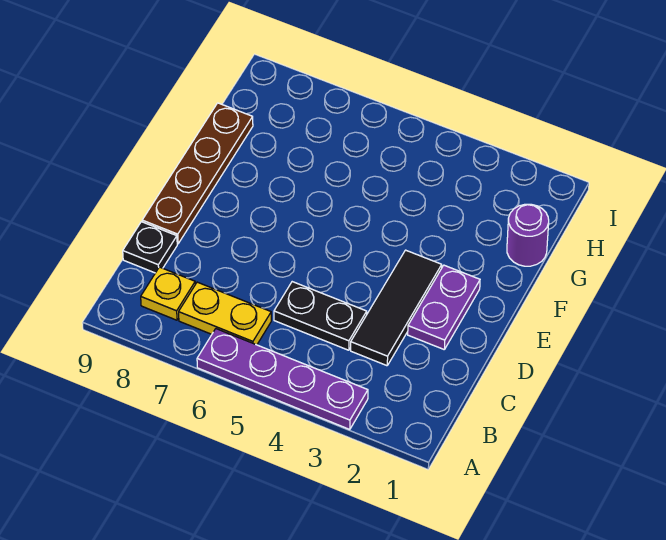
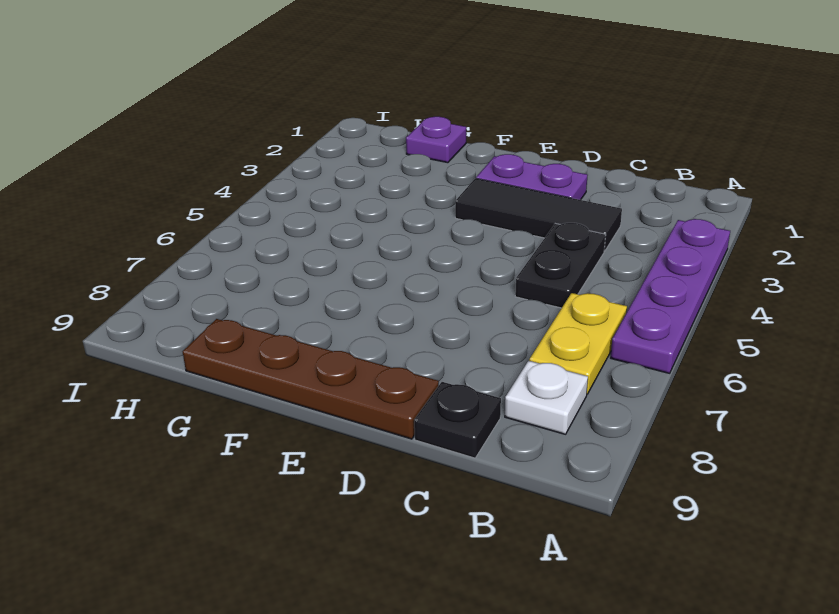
yellow 1x1 plate [141,267,195,320] -> white 1x1 plate [505,361,588,434]
purple 1x1 round brick [507,204,549,266] -> purple 1x1 plate [406,117,466,163]

